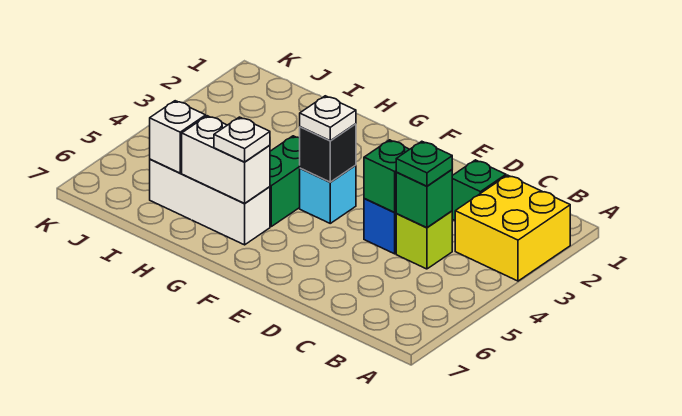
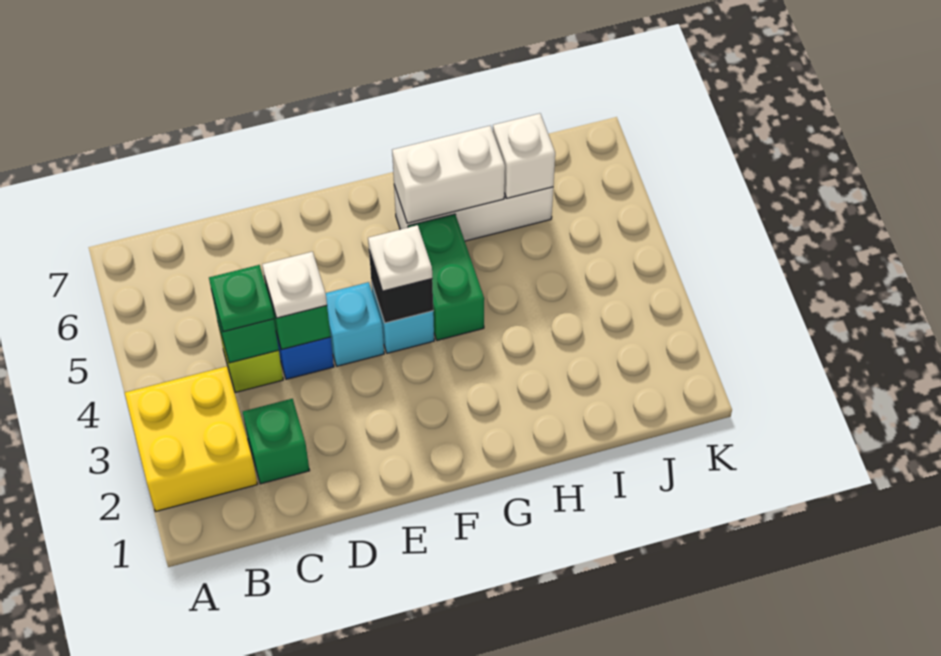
none -> cyan 1x1 brick [326,282,384,366]
white 1x1 plate [214,117,270,162] -> white 1x1 plate moved to [262,252,327,318]

